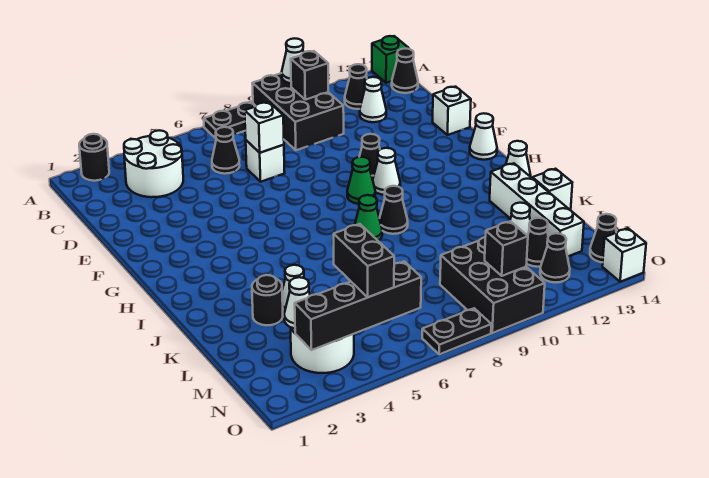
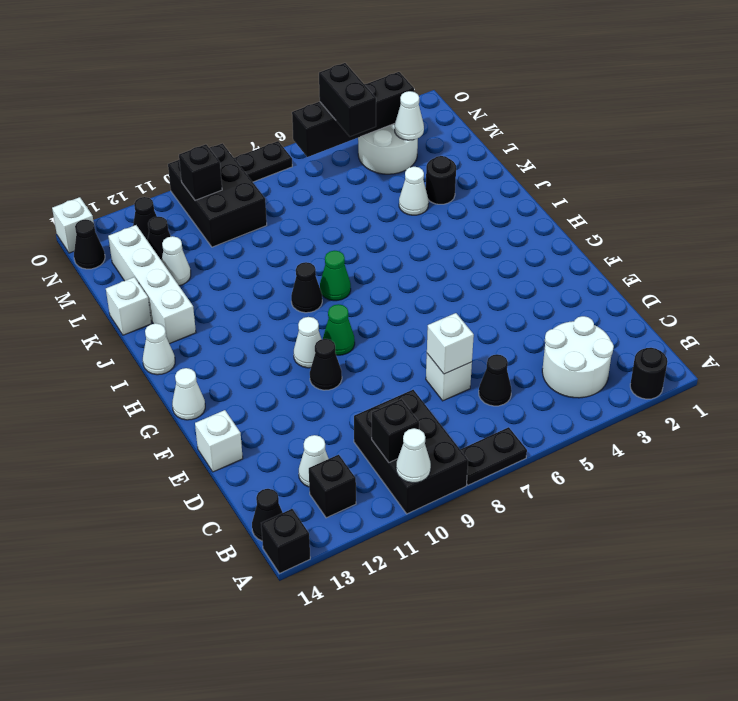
green 1x1 brick [372,36,409,83] -> black 1x1 brick [261,509,310,573]
black 1x1 cone [345,64,367,109] -> black 1x1 brick [309,455,356,518]

